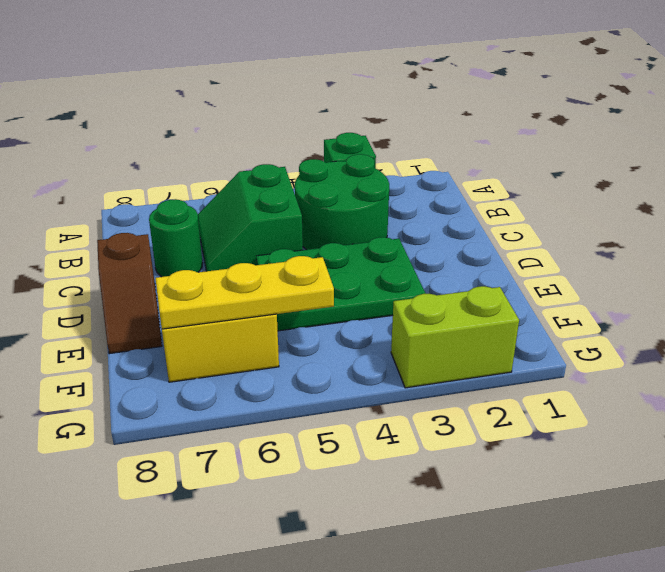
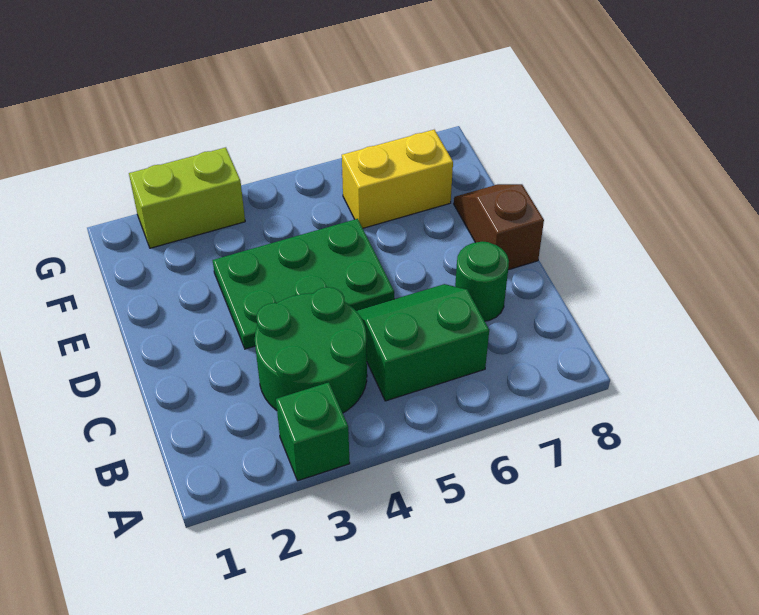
green 2x2 slope [198,164,303,271] -> green 2x2 slope turned to [356,284,489,401]
yellow 1x3 plate [155,256,334,329] -> none

